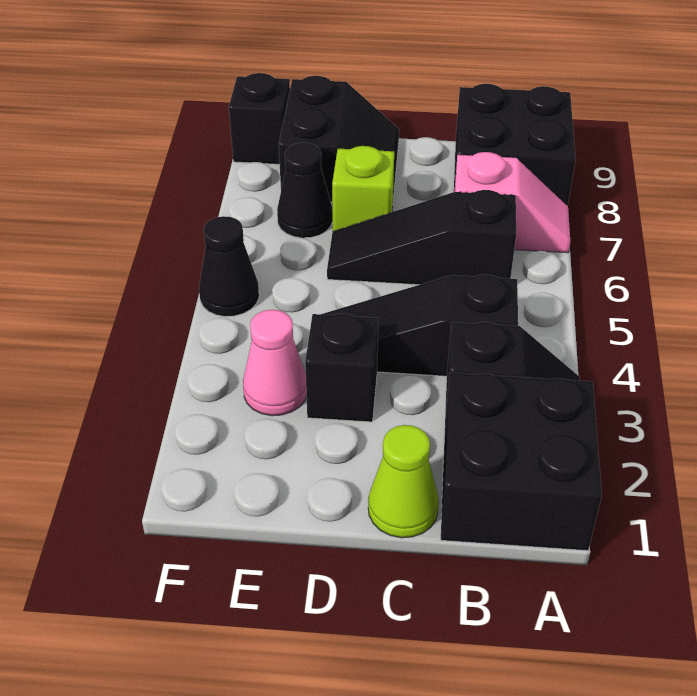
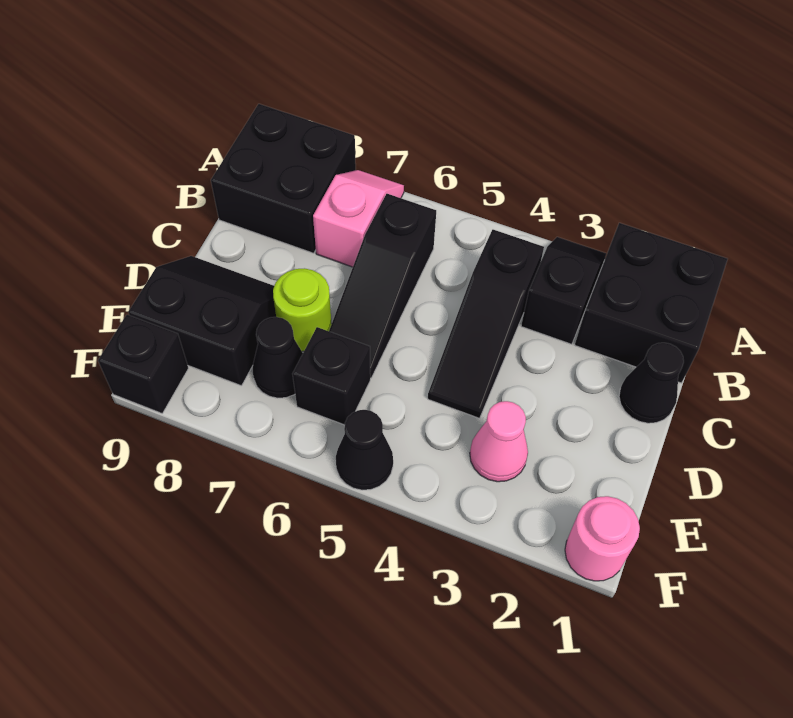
lime 1x1 cone [368,425,439,538] -> black 1x1 cone [619,343,684,423]
black 1x1 brick [305,314,378,422] -> black 1x1 brick moved to [293,327,370,425]
lime 1x1 brick [332,146,394,231] -> lime 1x1 round brick [273,268,332,351]
none -> pink 1x1 round brick [565,496,640,581]

